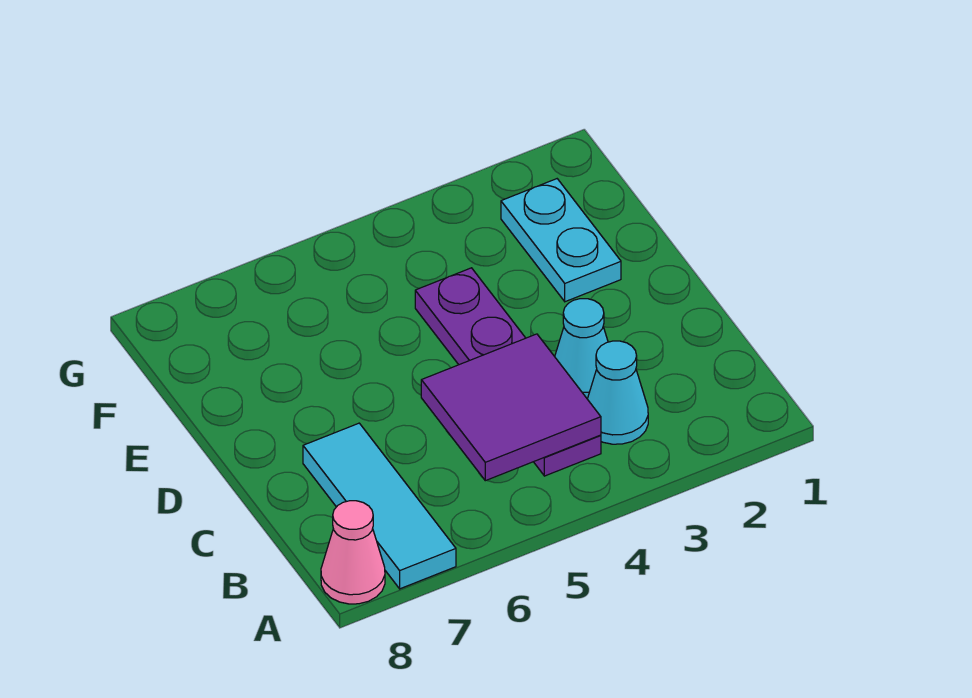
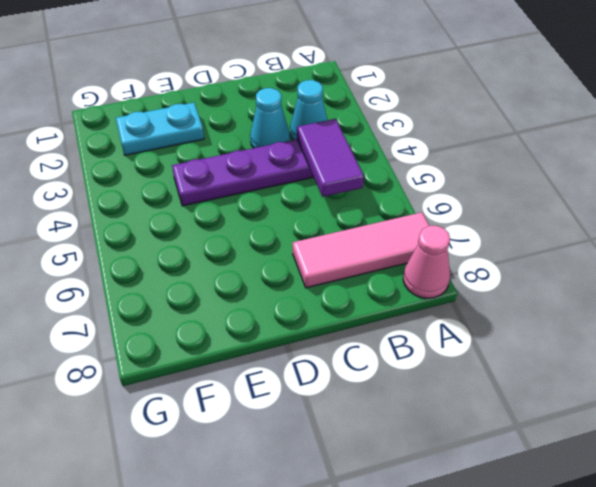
cyan 1x3 tile [303,423,456,589] -> pink 1x3 tile [293,212,429,288]
purple 2x2 tile [421,334,601,481] -> purple 1x2 tile [297,119,364,197]

